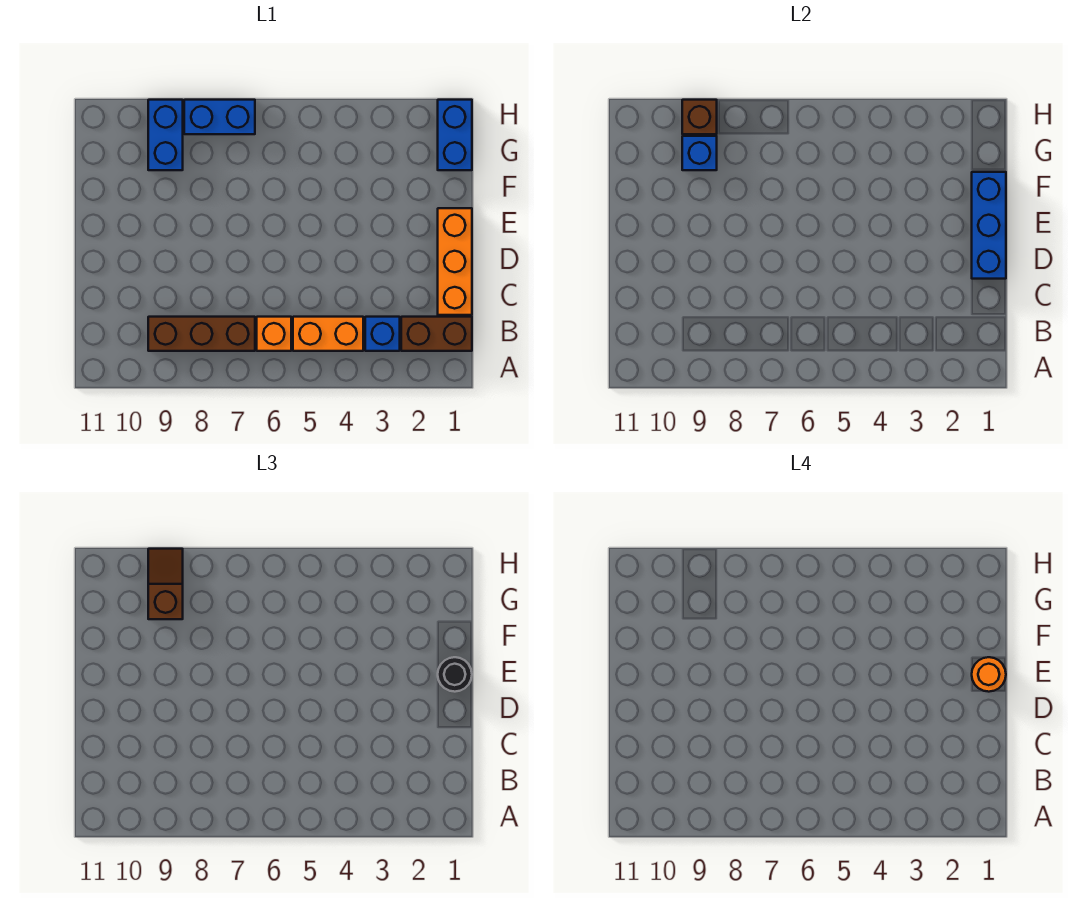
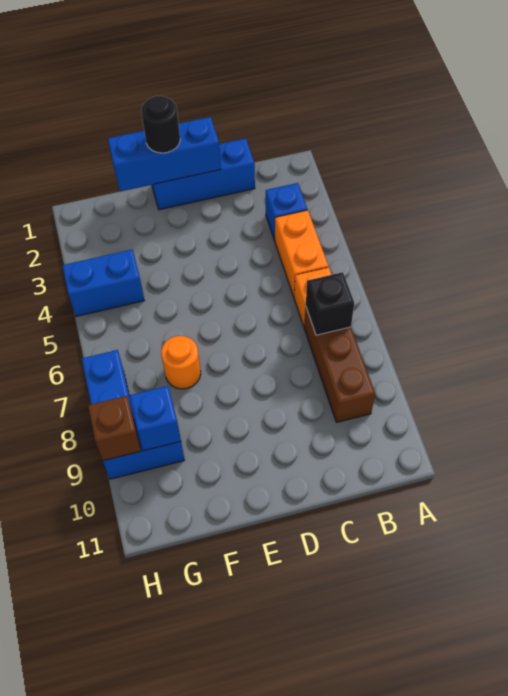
brown 1x2 brick [401,317,472,351] -> none
none -> black 1x1 brick [306,272,354,335]
orange 1x3 brick [438,208,472,315] -> blue 1x3 brick [152,138,255,210]
orange 1x1 round brick [972,657,1006,692] -> orange 1x1 round brick moved to [161,336,201,389]
blue 1x2 brick [438,100,472,170] -> blue 1x2 brick moved to [62,249,145,317]
brown 1x2 slope [148,549,183,619] -> none

